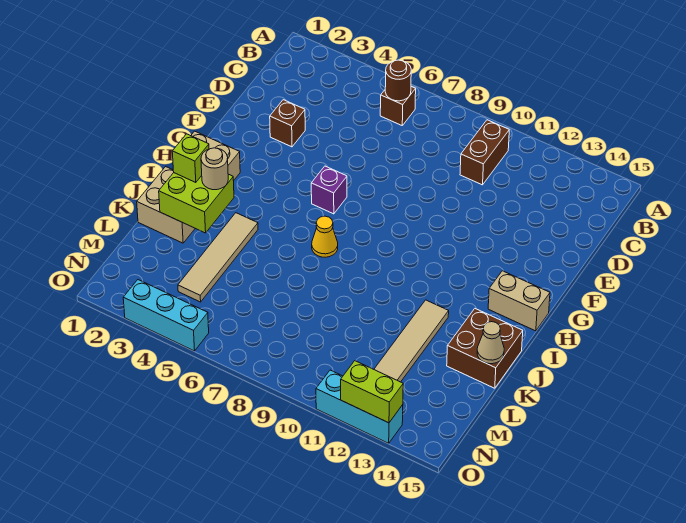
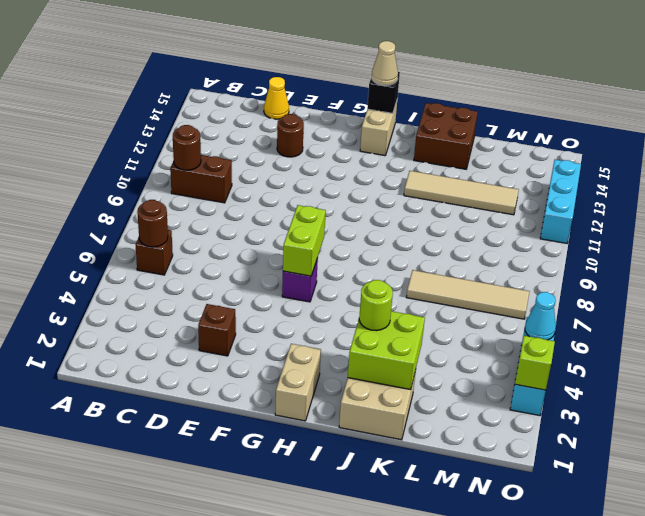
none -> brown 1x1 round brick [173,125,201,170]
none -> brown 1x1 round brick [277,114,304,157]
none -> black 1x1 brick [367,72,400,113]
yellow 1x1 cone [312,216,338,257] -> yellow 1x1 cone moved to [264,77,289,119]
lime 1x1 brick [172,134,209,183] -> lime 1x1 brick moved to [515,336,555,390]
tan 1x1 round brick [201,148,228,190] -> lime 1x1 round brick [359,280,393,331]
tan 1x4 tile [178,213,258,302] -> tan 1x4 tile moved to [406,270,530,319]
tan 1x1 cone [477,322,504,364] -> tan 1x1 cone moved to [372,41,398,85]
none -> cyan 1x1 cone [525,292,556,340]
lime 1x2 brick [341,361,403,423] -> lime 1x2 brick moved to [283,205,326,276]

